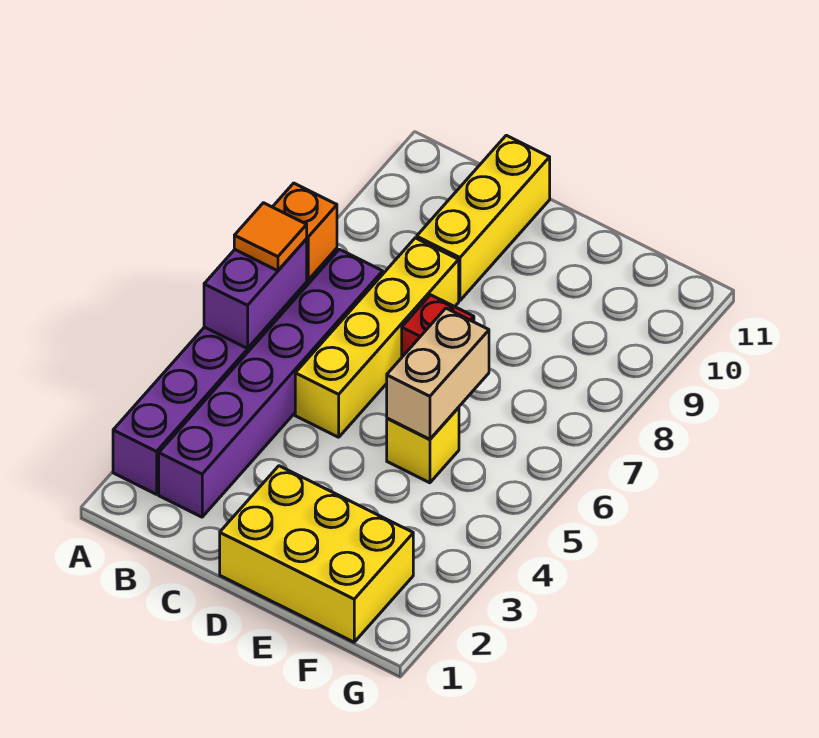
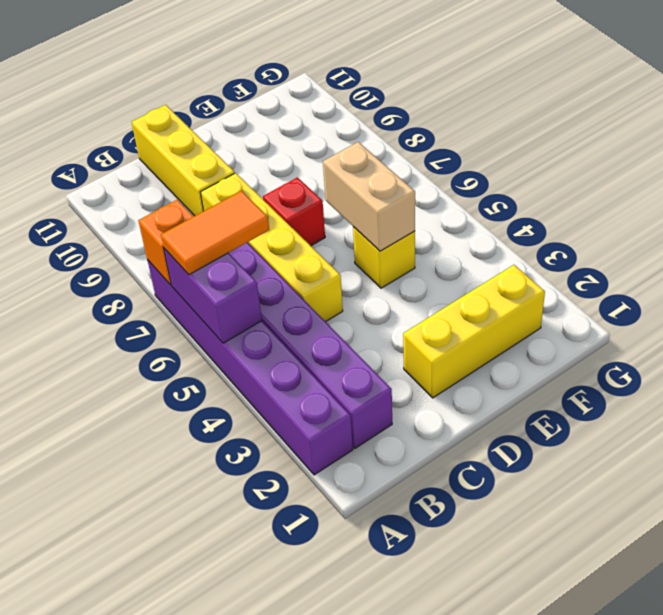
orange 1x1 tile [234,203,307,271] -> orange 1x2 tile [161,191,269,275]
yellow 2x3 brick [220,466,413,642] -> yellow 1x3 brick [403,265,545,398]

